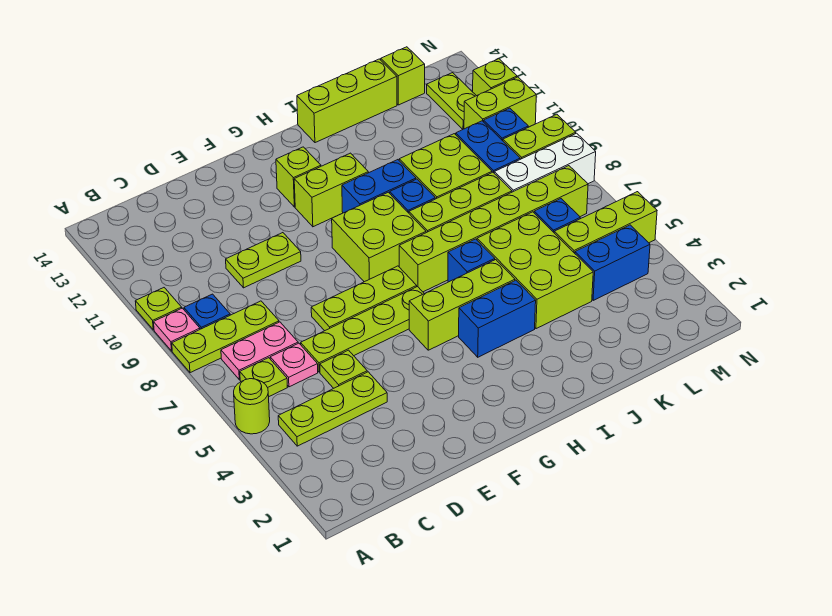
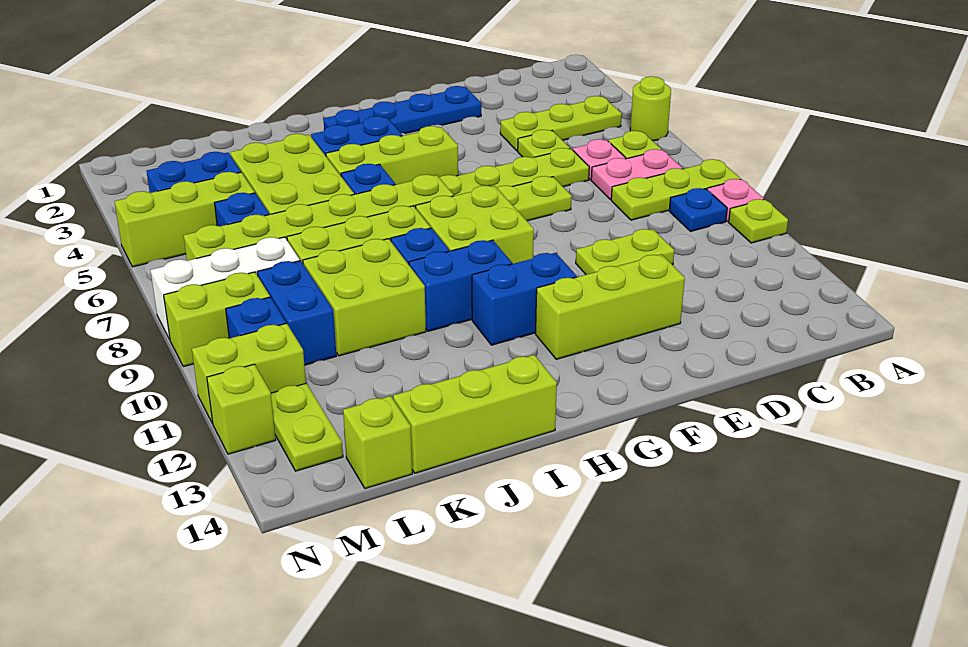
none -> blue 1x4 plate [323,86,481,134]
lime 1x2 brick [294,153,368,227] -> blue 1x2 brick [472,253,577,345]
lime 1x1 brick [276,147,321,207] -> lime 1x3 brick [536,254,685,359]

